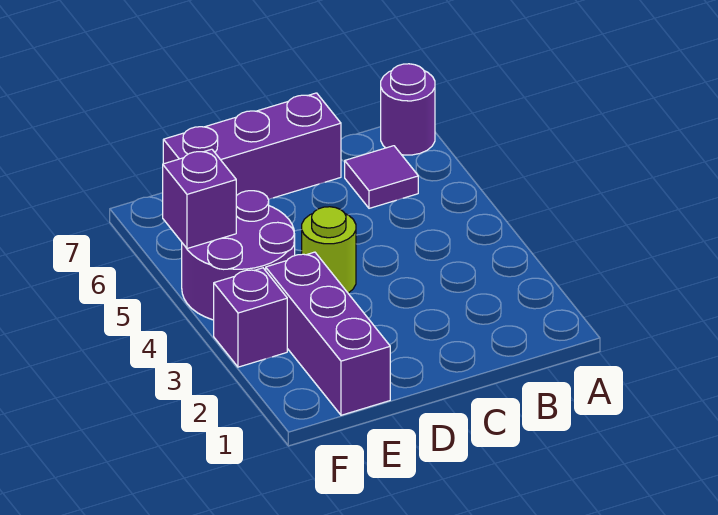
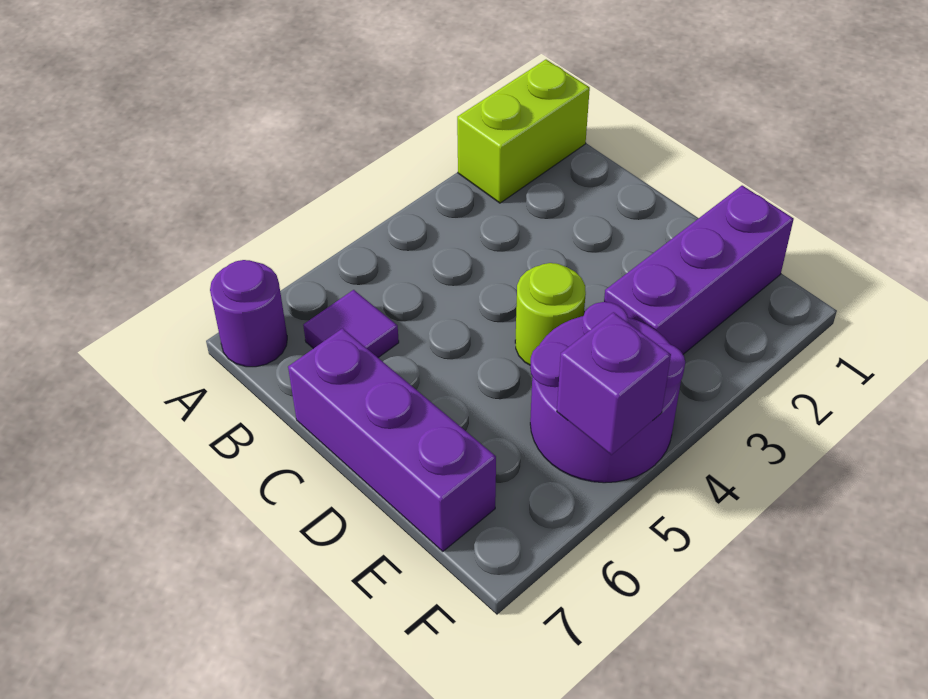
none -> lime 1x2 brick [457,60,590,203]
purple 1x1 brick [214,268,287,367] -> none

